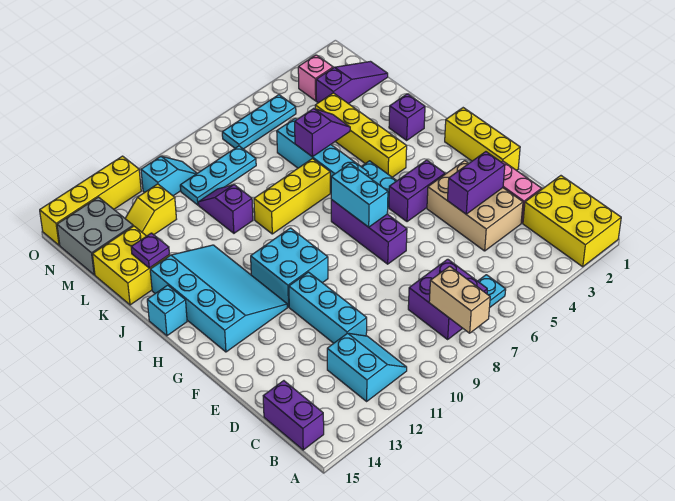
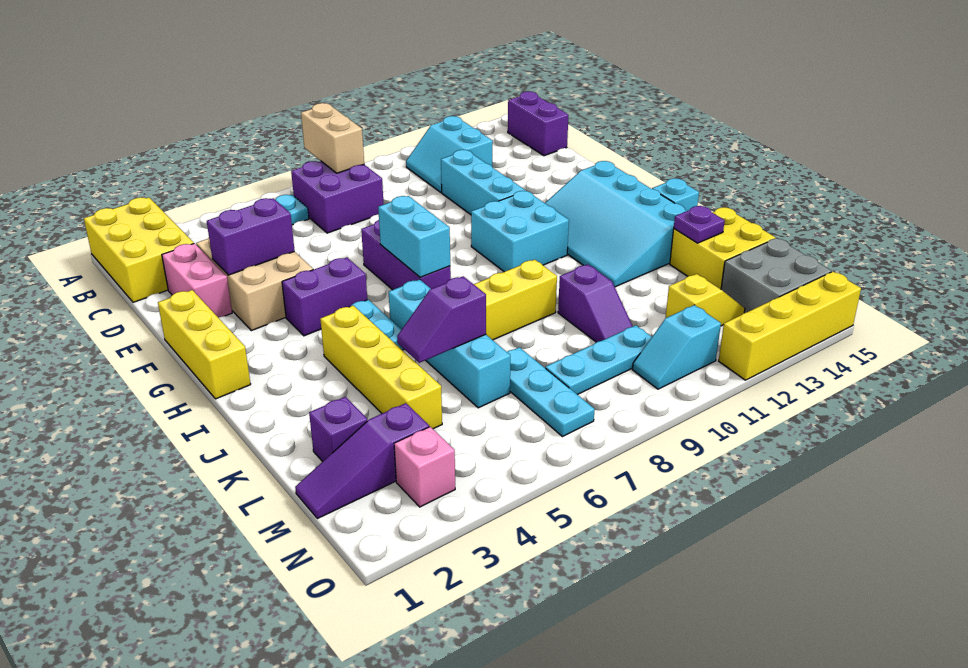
purple 1x1 brick [389,94,425,140] -> purple 1x1 brick moved to [309,397,367,462]
cyan 1x3 plate [222,95,296,149] -> cyan 1x3 plate turned to [507,347,595,437]

